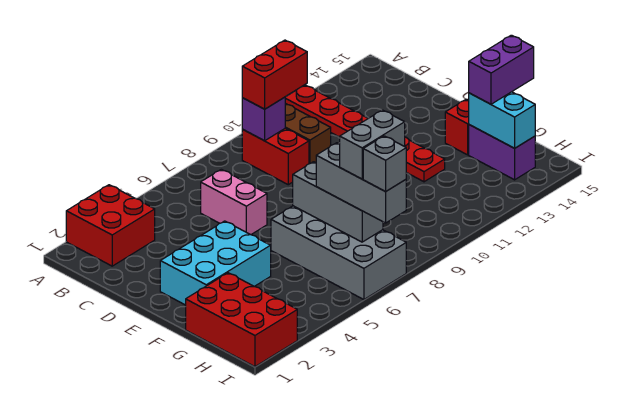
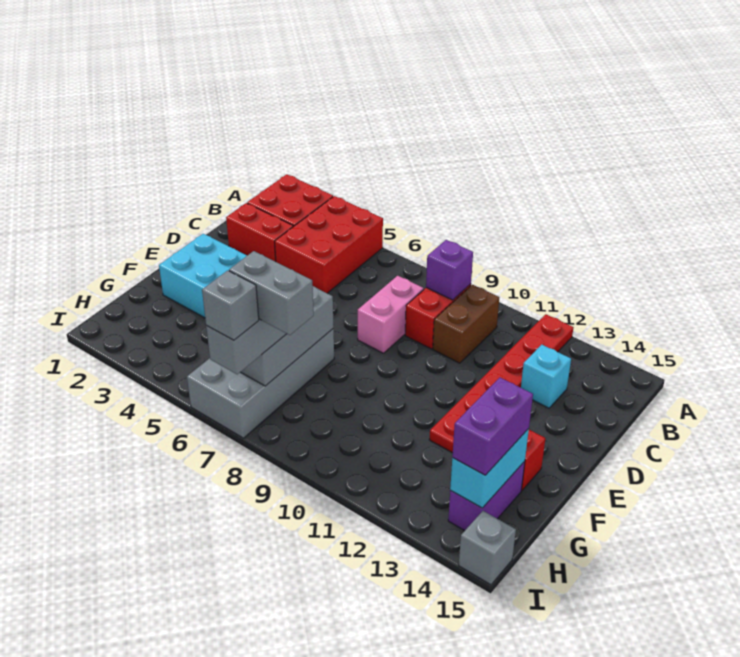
red 1x2 brick [242,40,307,109] -> red 1x2 brick moved to [226,203,293,262]
pink 1x2 brick [201,169,267,235] -> pink 1x2 brick moved to [358,276,424,353]
none -> cyan 1x1 brick [521,345,571,408]
red 2x3 brick [186,273,297,367] -> red 2x3 brick moved to [275,196,383,293]
purple 1x2 brick [469,35,534,104] -> purple 1x2 brick turned to [452,378,533,475]
none -> grey 1x1 brick [459,511,516,585]

